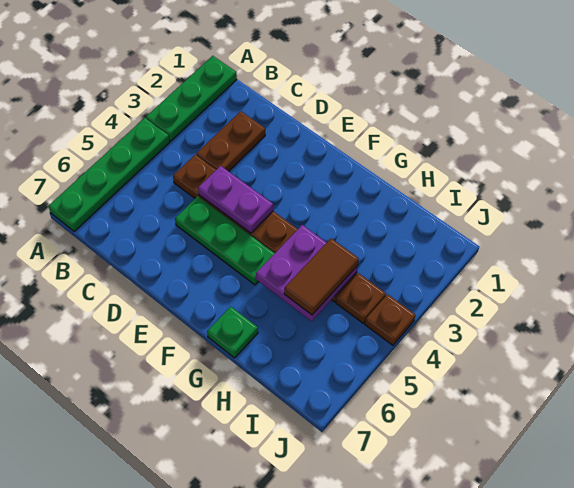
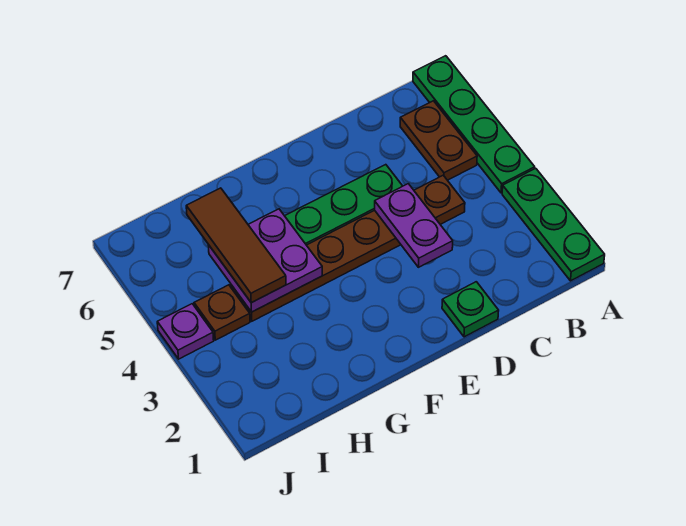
brown 1x2 plate [196,111,265,171] -> brown 1x2 plate moved to [400,101,477,180]
purple 1x2 plate [198,166,273,233] -> purple 1x2 plate turned to [375,184,453,267]
green 1x1 plate [207,307,258,358] -> green 1x1 plate moved to [442,282,499,337]
brown 1x2 tile [284,238,359,315] -> brown 1x3 tile [186,188,286,303]
brown 1x1 plate [365,294,416,345] -> purple 1x1 plate [157,304,214,359]

